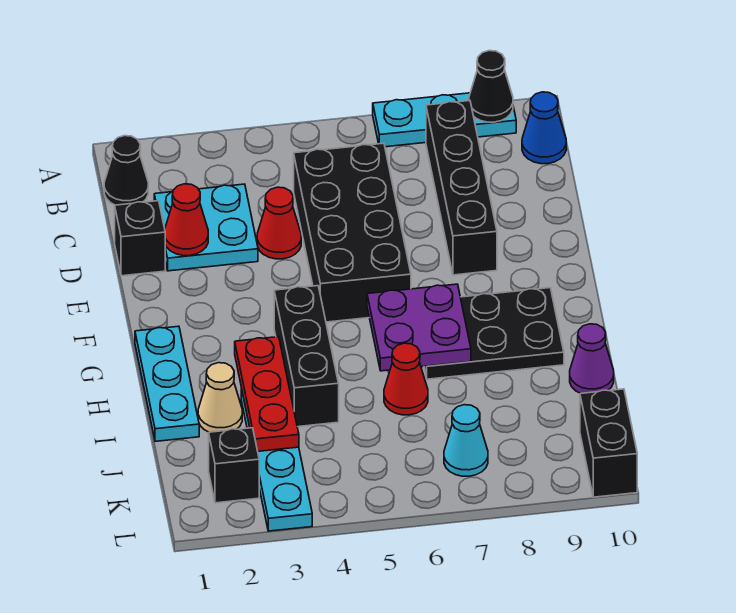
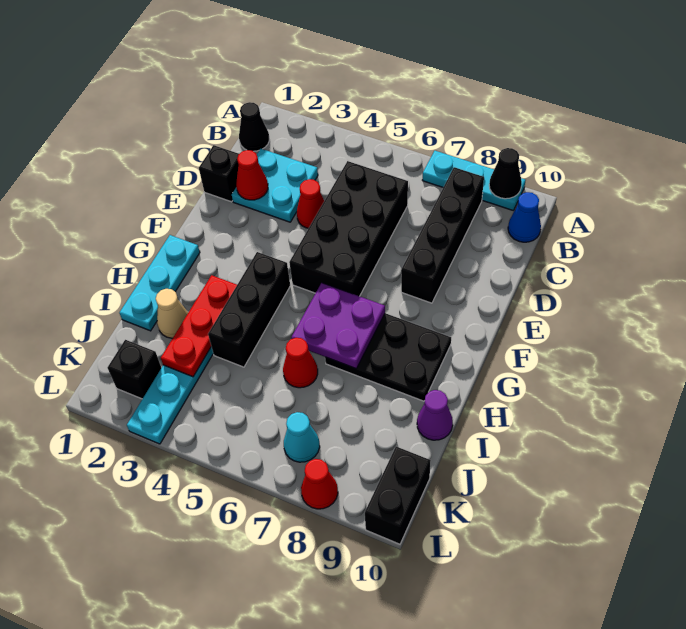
none -> red 1x1 cone [301,459,338,509]

